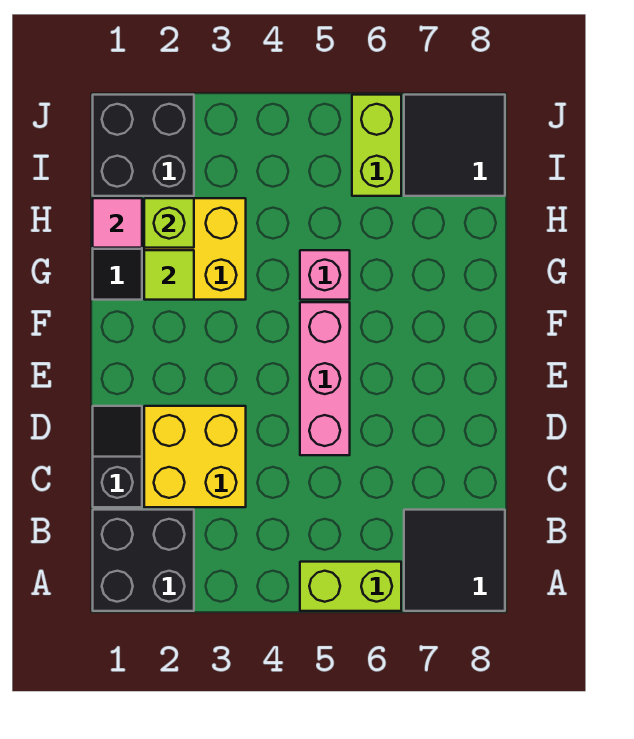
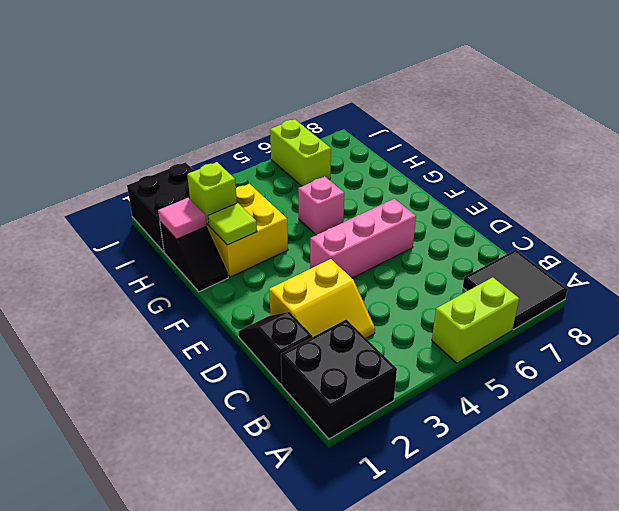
yellow 2x2 brick [144,406,246,507] -> yellow 2x2 slope [269,259,375,338]
pink 1x3 brick [300,302,350,455] -> pink 1x3 brick turned to [310,199,416,278]
black 2x2 tile [404,95,505,196] -> none

